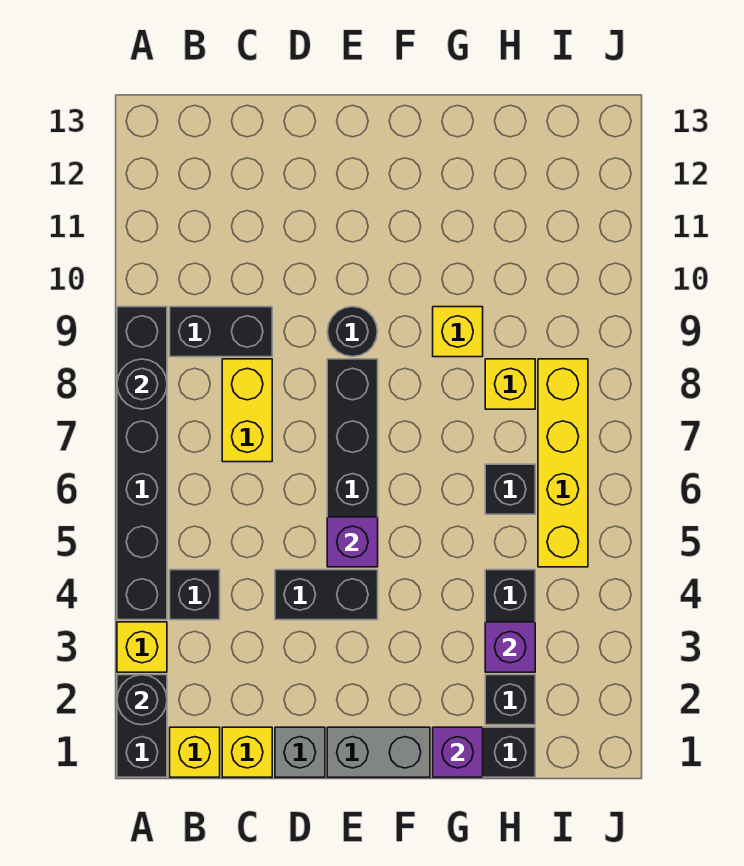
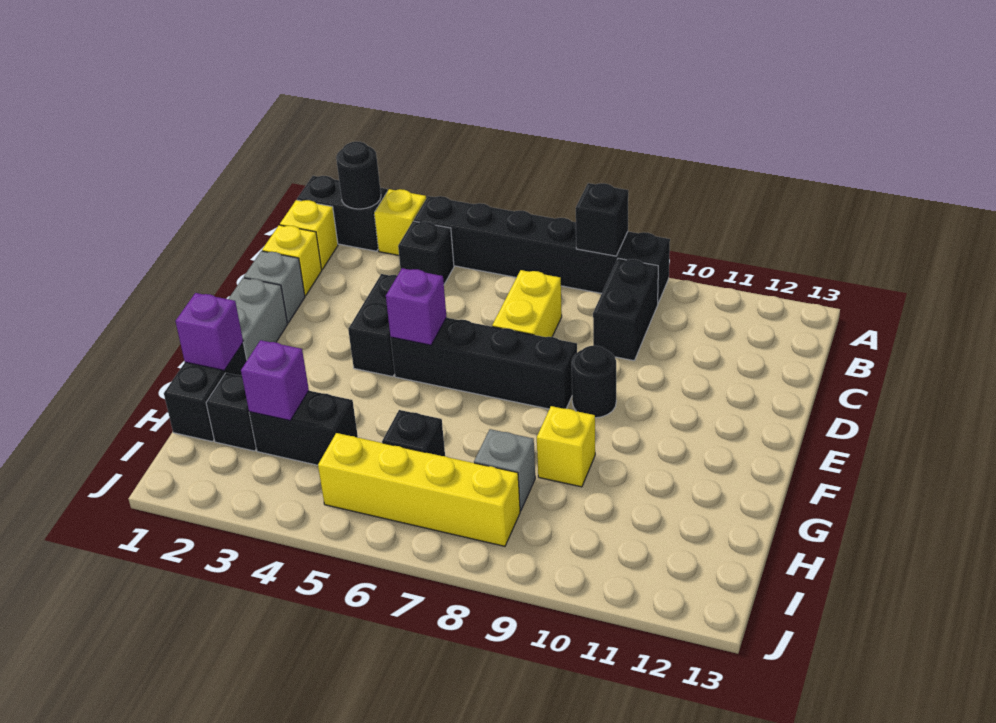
black 1x1 round brick [117,359,167,409] -> black 1x1 brick [576,183,628,256]
yellow 1x2 brick [222,359,272,462] -> yellow 1x2 brick turned to [492,270,562,337]
yellow 1x1 brick [485,359,535,409] -> grey 1x1 brick [474,429,535,511]

